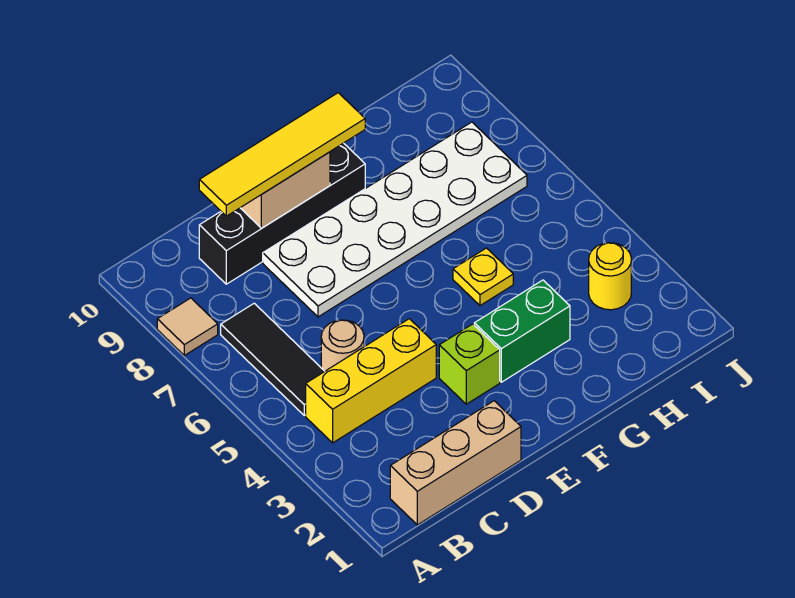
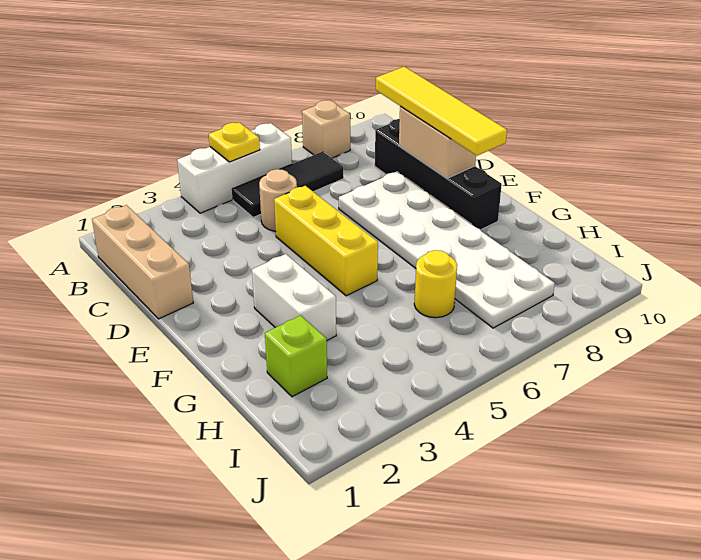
none -> white 1x3 brick [177,123,292,213]
tan 1x1 tile [157,298,218,355] -> tan 1x1 brick [302,100,350,158]
yellow 1x3 brick [306,319,436,443] -> yellow 1x3 brick moved to [274,186,378,296]
lime 1x1 brick [439,324,500,404] -> lime 1x1 brick moved to [265,315,327,397]
green 1x2 brick [474,280,570,382] -> white 1x2 brick [252,254,336,340]
yellow 1x1 plate [453,248,513,306] -> yellow 1x1 plate moved to [209,122,260,162]
yellow 1x1 round brick [589,243,631,310] -> yellow 1x1 round brick moved to [414,250,457,318]

